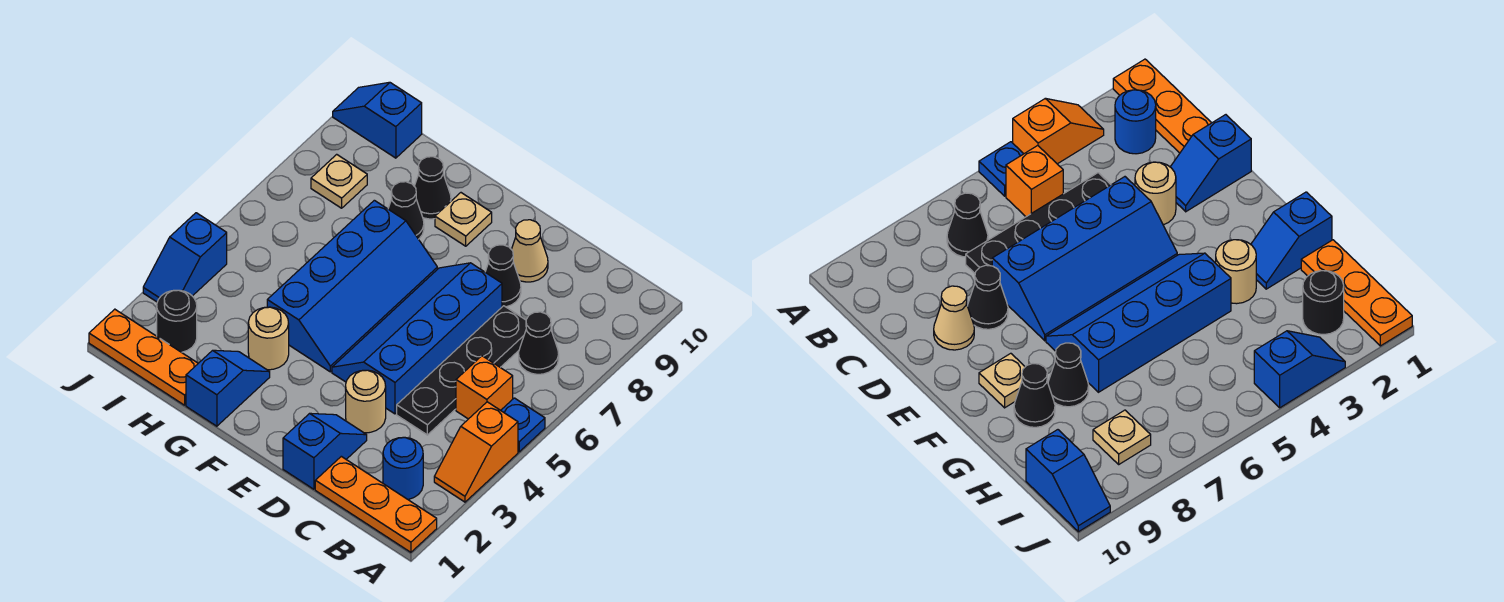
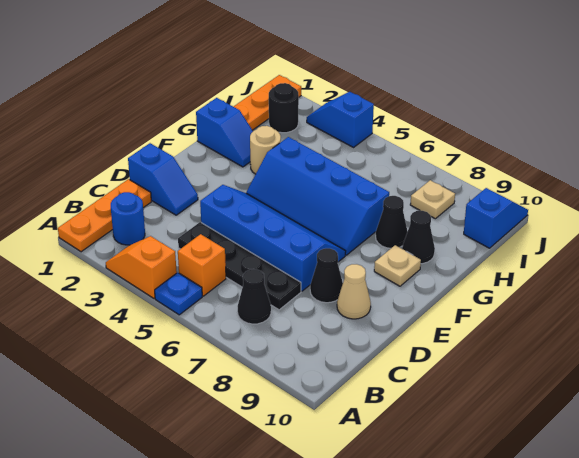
tan 1x1 round brick [346,370,386,433] -> none

